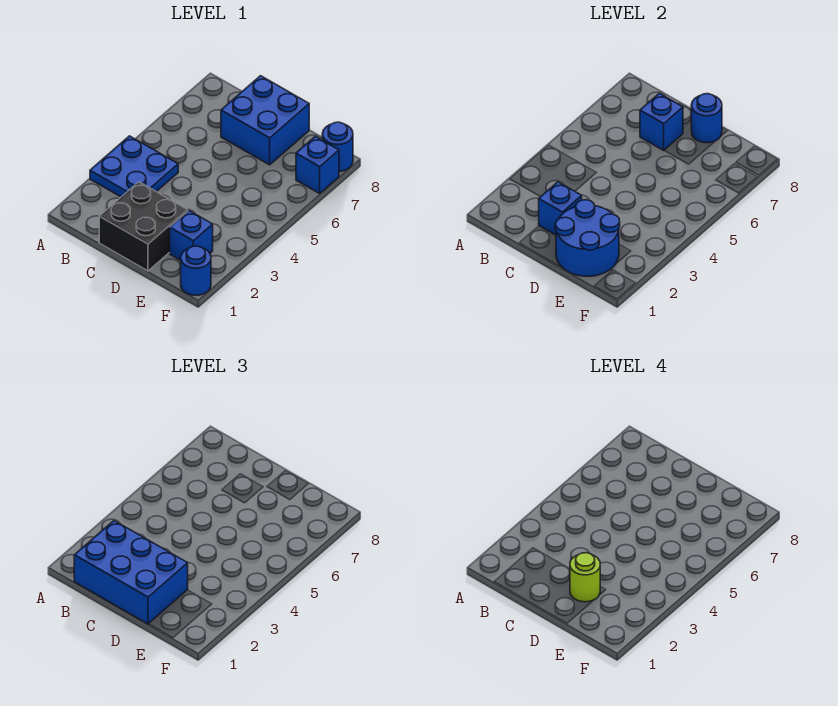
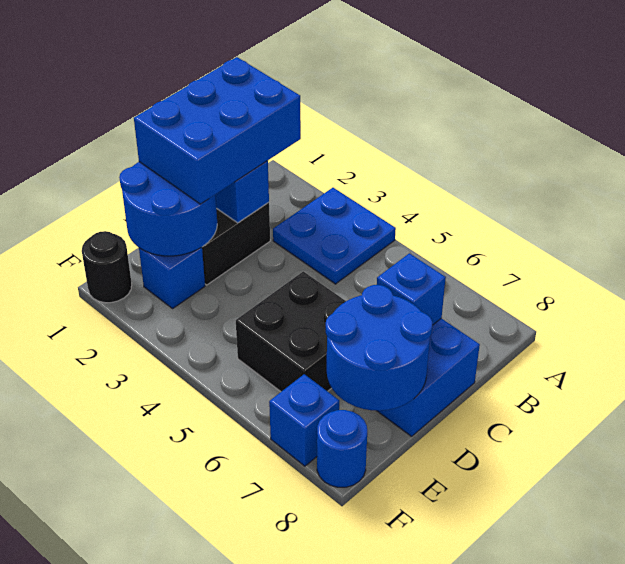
lime 1x1 round brick [570,553,600,602] -> none
none -> black 2x2 brick [236,271,346,392]
blue 1x1 round brick [691,94,722,143] -> blue 2x2 round brick [326,285,432,411]
blue 1x1 round brick [181,246,211,295] -> black 1x1 round brick [82,231,132,303]

